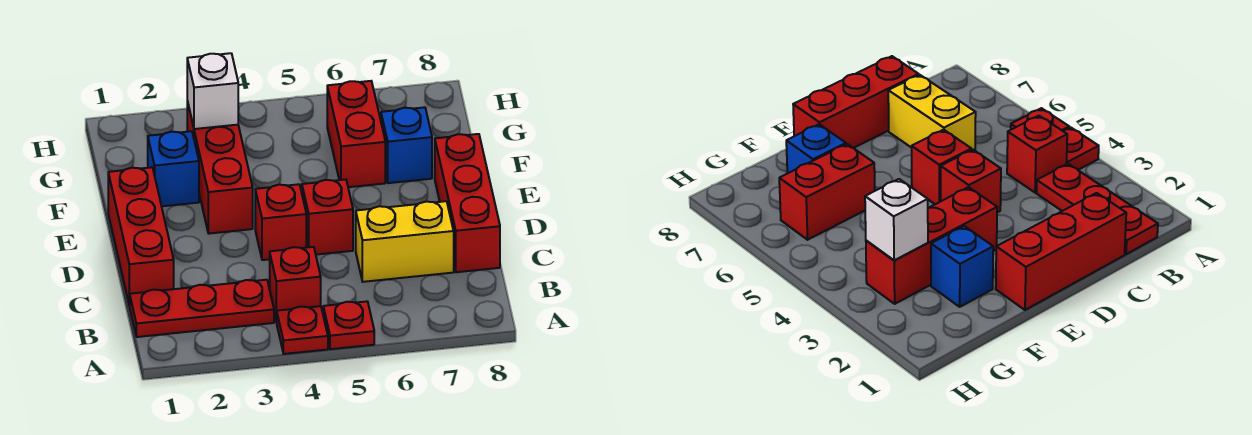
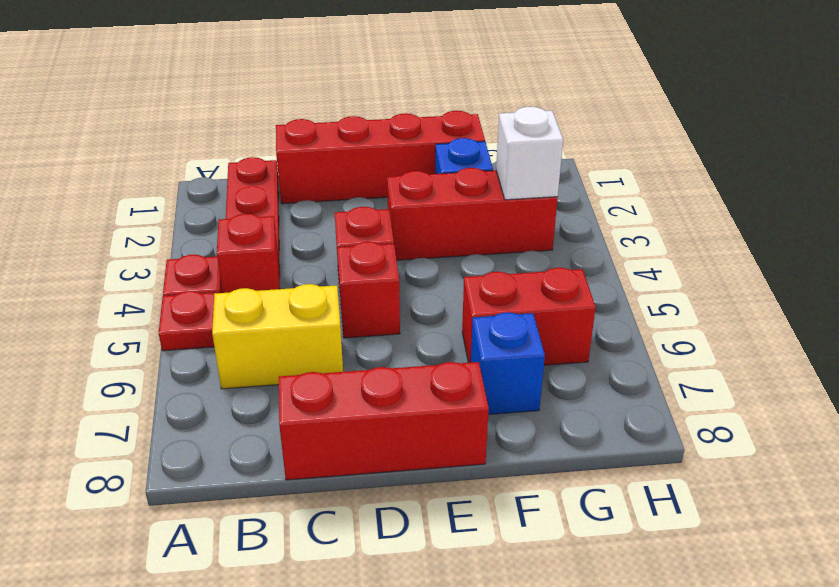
red 1x3 brick [108,167,174,305] -> red 1x4 brick [276,111,485,204]
yellow 1x2 brick [356,201,454,282] -> yellow 1x2 brick turned to [212,284,343,389]

